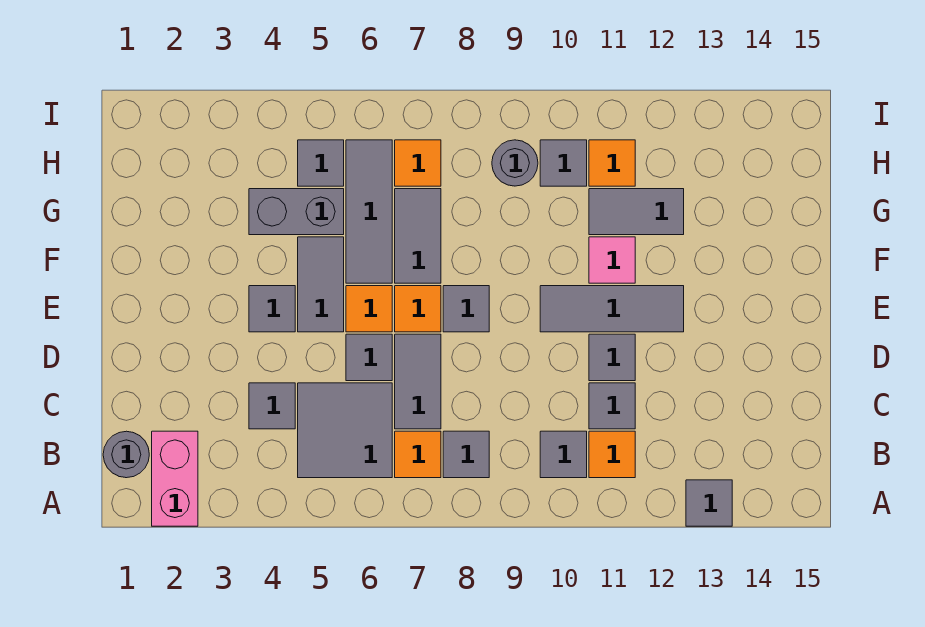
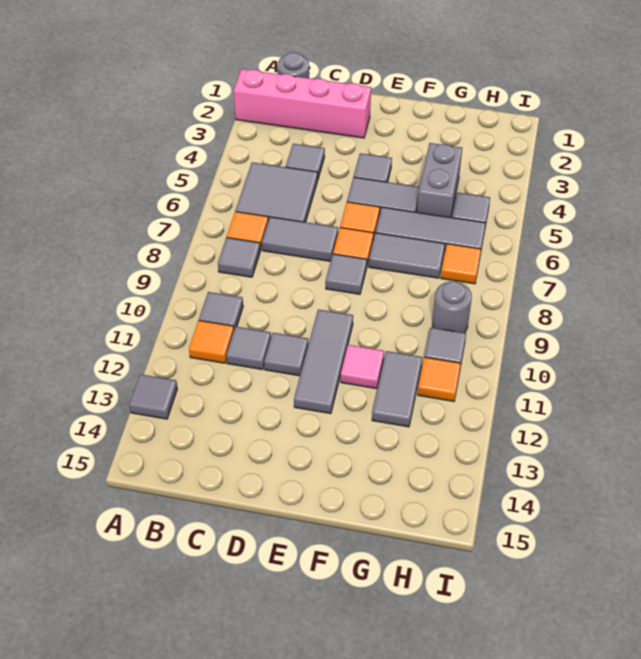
pink 1x2 brick [152,431,198,526] -> pink 1x4 brick [234,69,371,138]
grey 1x1 tile [346,334,392,381] -> none

